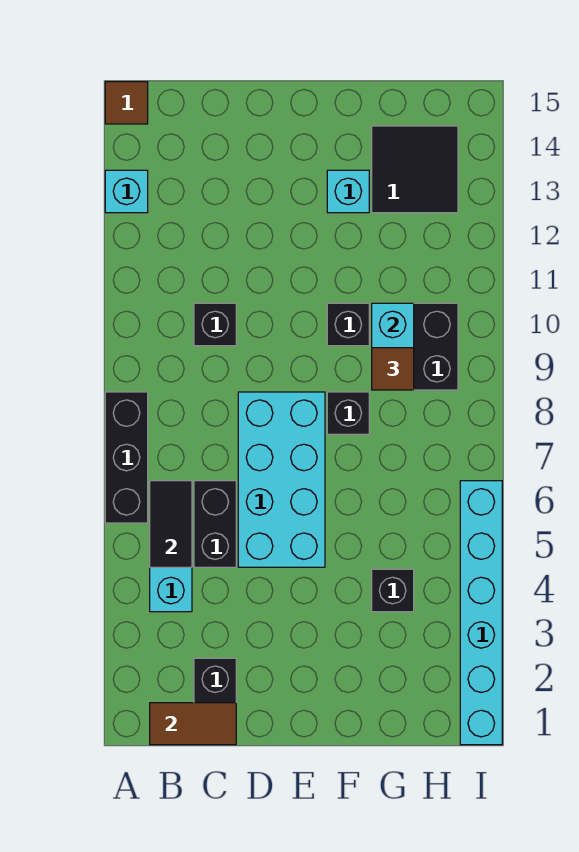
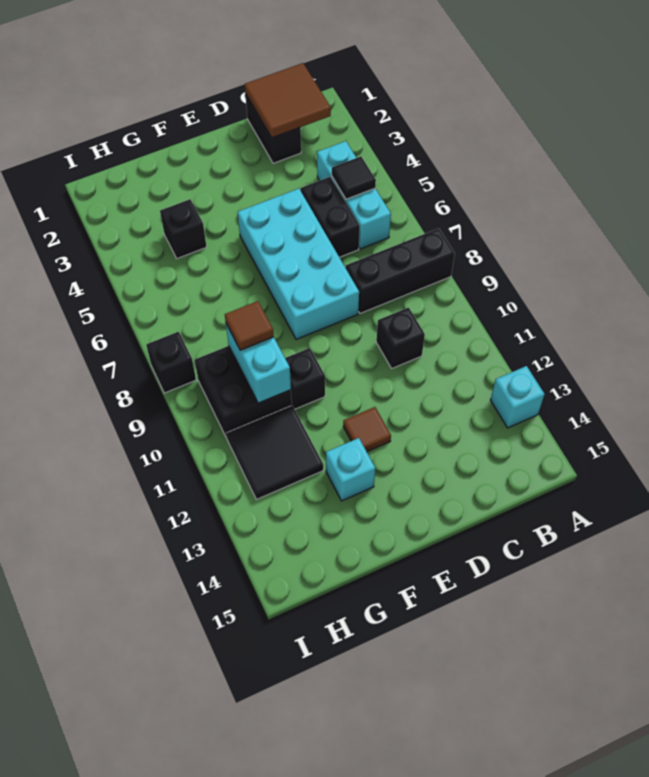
black 1x3 brick [105,392,148,523] -> black 1x3 brick turned to [346,228,455,313]
brown 1x1 tile [105,82,148,124] -> brown 1x1 tile moved to [343,407,391,452]
brown 1x2 tile [150,703,236,745] -> brown 2x2 tile [245,63,331,138]
black 1x2 tile [150,481,192,567] -> black 1x1 tile [332,156,376,199]
black 1x1 brick [327,392,369,434] -> black 1x1 brick moved to [146,332,196,393]
black 2x2 tile [372,126,458,213] -> black 2x2 tile moved to [226,406,323,499]
cyan 1x6 brick [460,481,502,745] -> none

